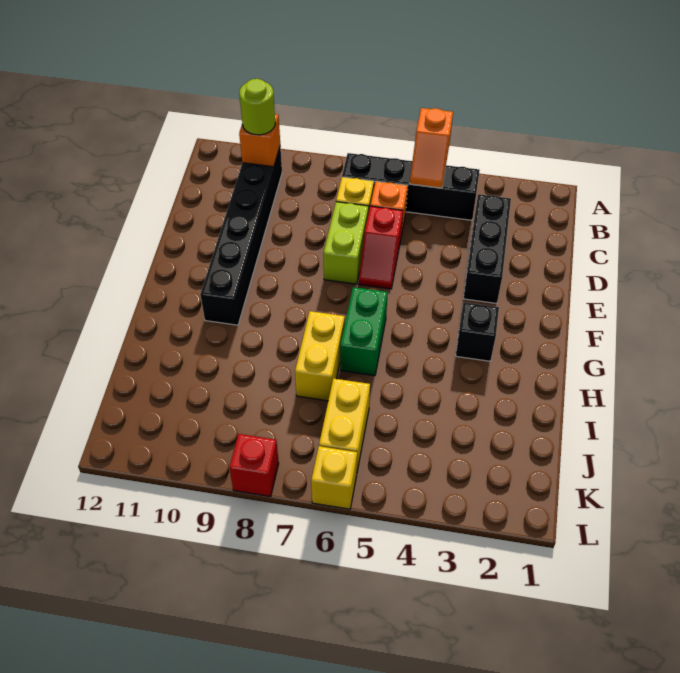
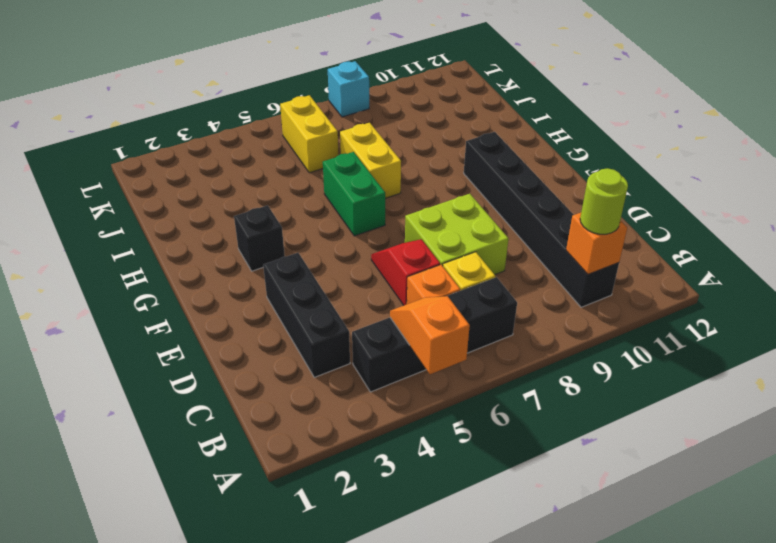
lime 1x2 brick [324,202,369,284] -> lime 2x2 brick [405,194,509,274]
yellow 1x1 brick [311,446,357,509] -> none
red 1x1 brick [229,434,279,497] -> cyan 1x1 brick [328,61,369,117]

